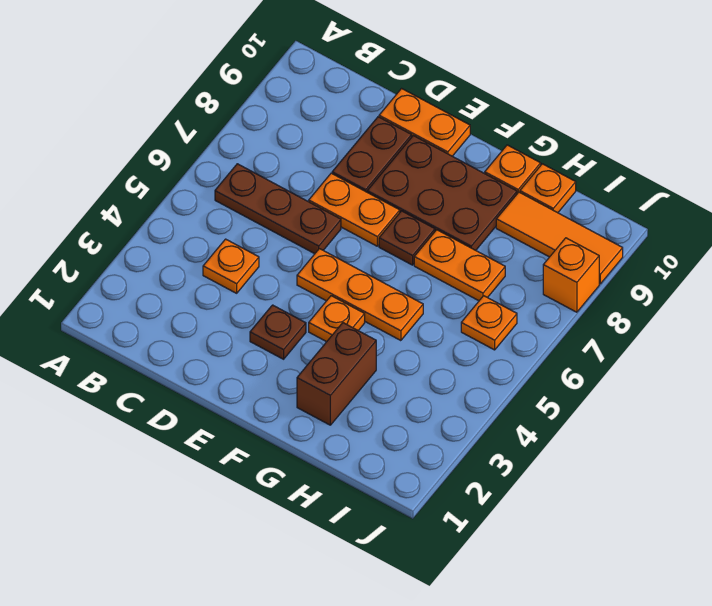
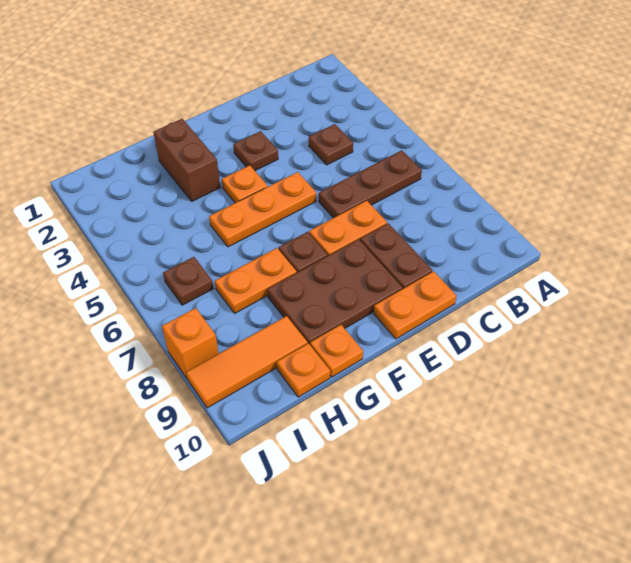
orange 1x1 plate [203,239,259,293] -> brown 1x1 plate [309,124,353,165]
orange 1x1 plate [461,296,517,350] -> brown 1x1 plate [163,257,213,305]

